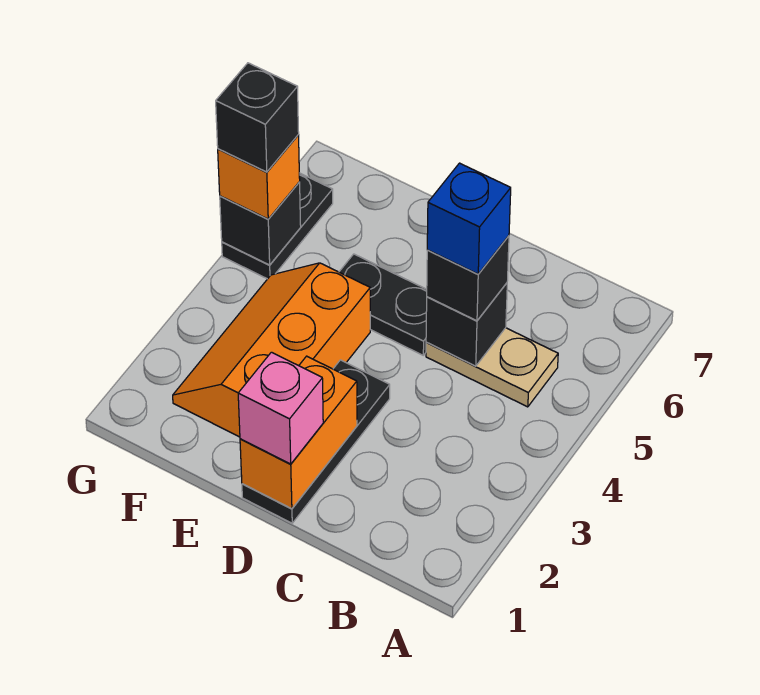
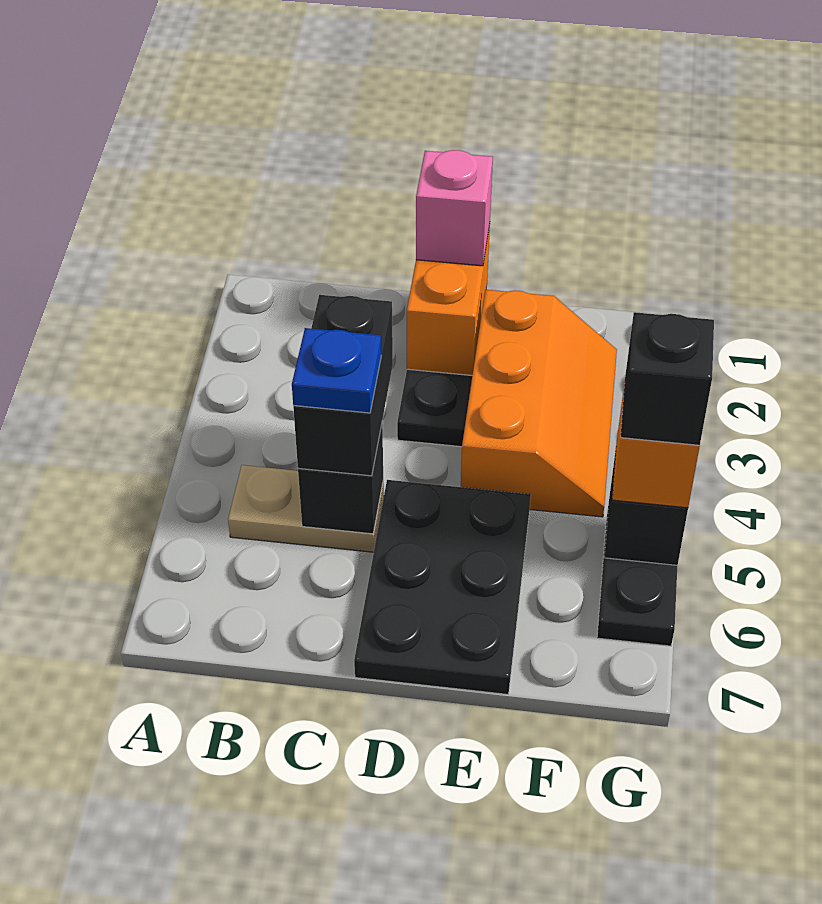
black 1x1 brick [427,236,509,321] -> black 1x2 brick [293,295,393,476]
blue 1x1 brick [427,163,511,274] -> blue 1x1 plate [292,328,381,413]
black 1x2 plate [339,254,427,355] -> black 2x3 plate [354,480,531,694]

